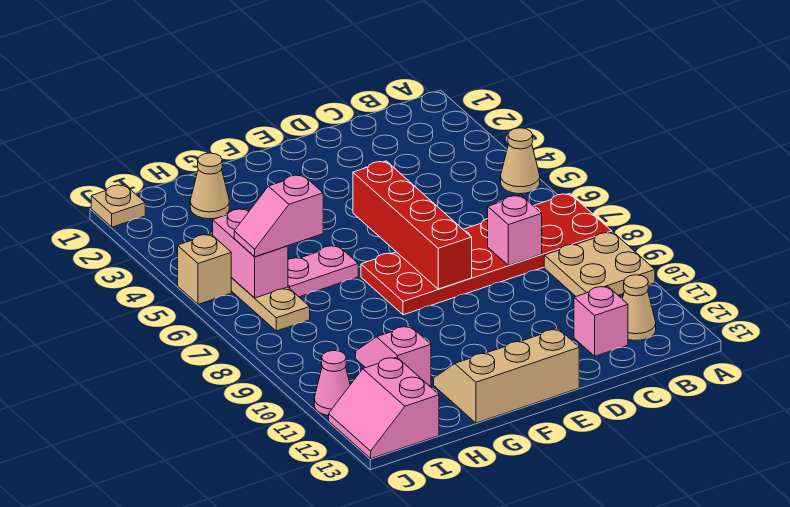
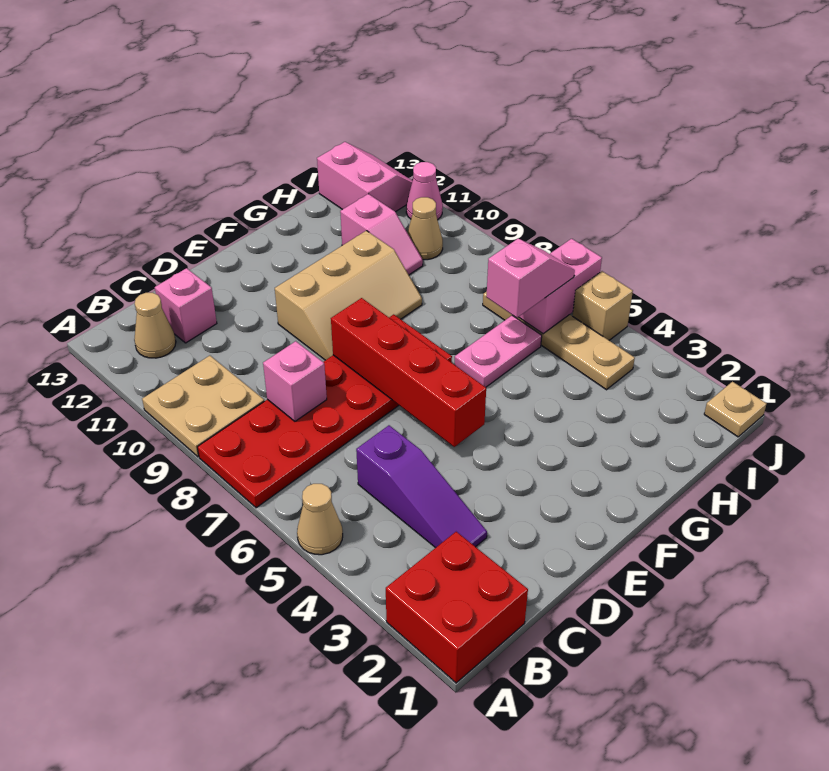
none -> red 2x2 brick [386,532,528,683]
none -> purple 1x3 slope [356,425,487,548]
tan 2x3 slope [434,329,579,423] -> tan 2x3 slope moved to [275,231,422,360]
tan 1x1 cone [190,153,229,219] -> tan 1x1 cone moved to [408,197,443,260]
pink 1x2 brick [213,209,288,298] -> pink 1x2 brick turned to [519,239,602,334]

